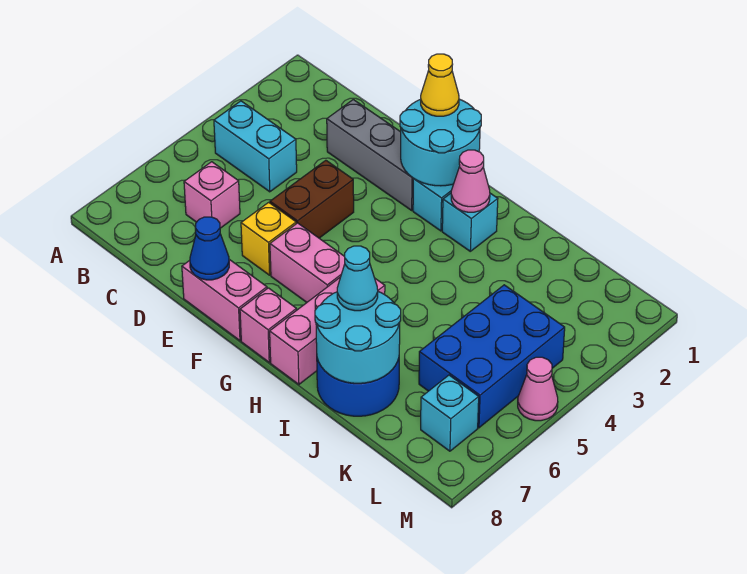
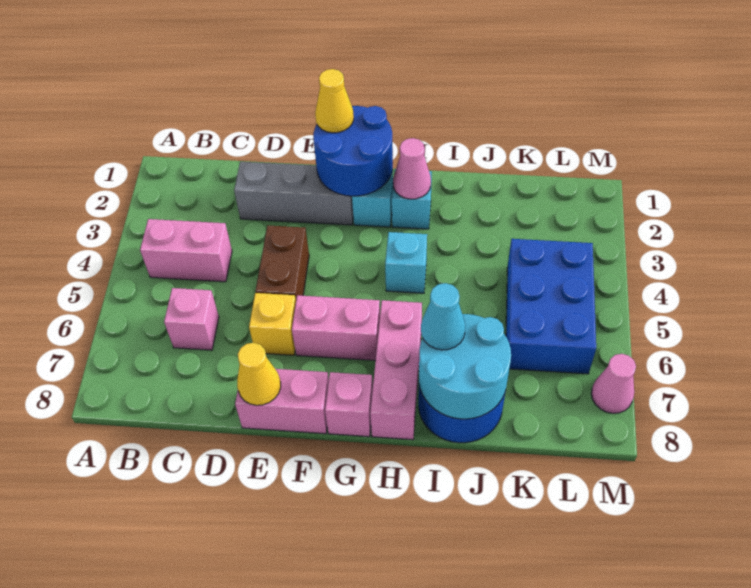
cyan 1x2 brick [214,101,297,192] -> pink 1x2 brick [140,219,232,282]
blue 1x1 cone [190,217,229,280] -> yellow 1x1 cone [237,343,281,405]
cyan 2x2 round brick [400,99,481,186] -> blue 2x2 round brick [313,106,393,196]
cyan 1x1 brick [421,375,479,451] -> cyan 1x1 brick moved to [385,232,427,293]
pink 1x1 cone [518,357,558,421] -> pink 1x1 cone moved to [591,354,636,413]

